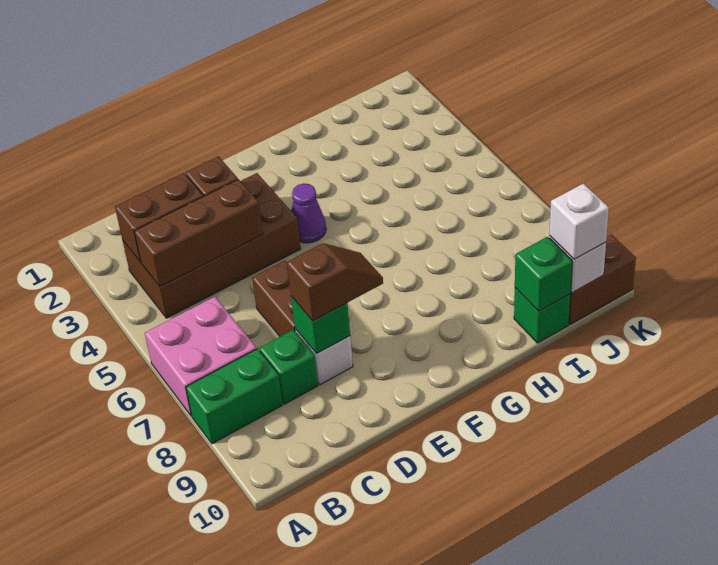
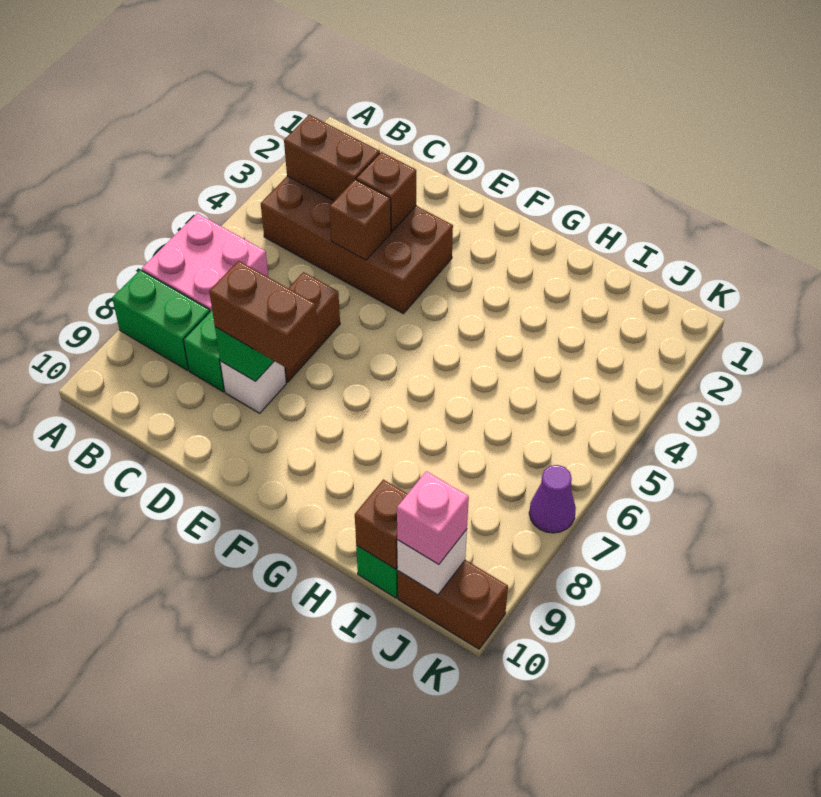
brown 1x3 brick [134,179,263,287] -> brown 1x1 brick [330,180,391,260]
brown 1x2 slope [287,243,383,321] -> brown 1x2 brick [209,261,318,370]
purple 1x1 cone [291,183,326,243] -> purple 1x1 cone moved to [529,465,576,533]
green 1x1 brick [515,237,572,311] -> brown 1x1 brick [355,479,407,569]
white 1x1 brick [549,183,609,259] -> pink 1x1 brick [397,471,469,565]

